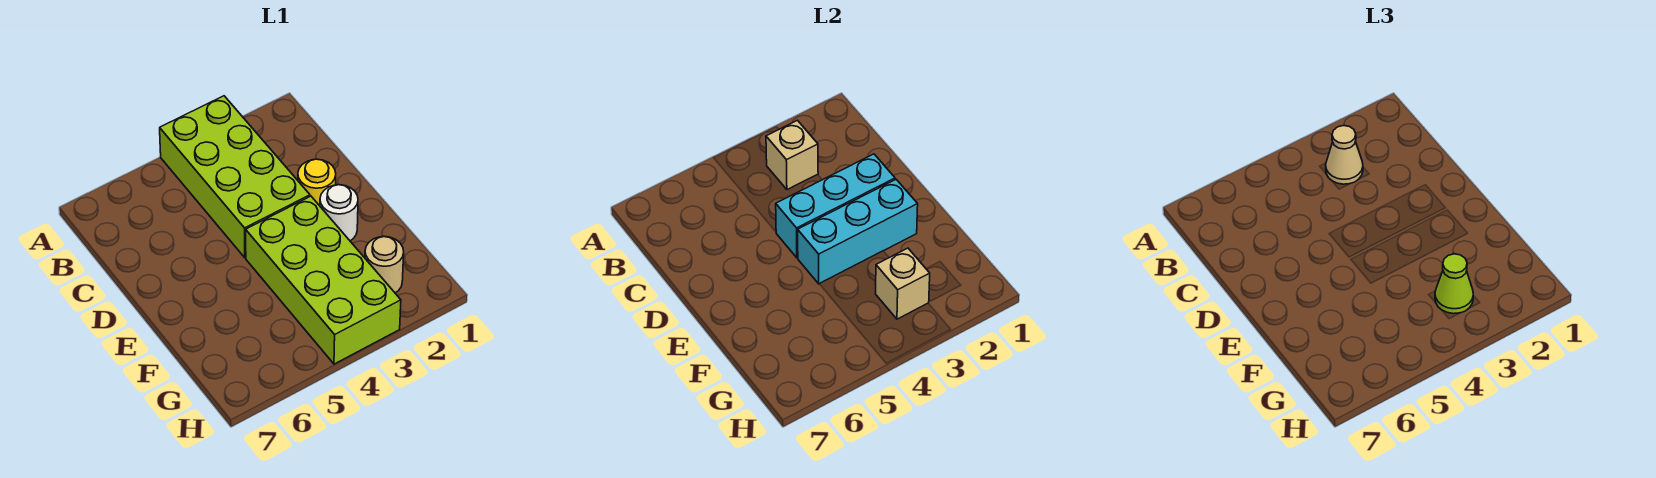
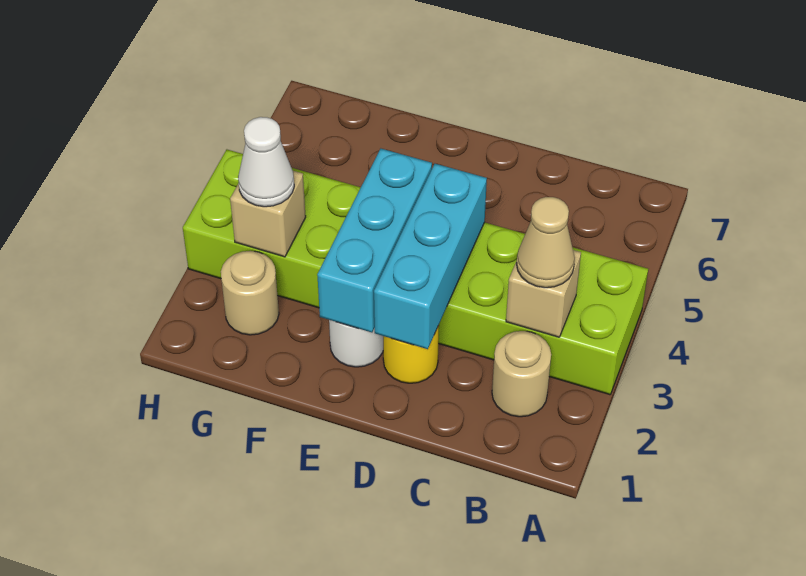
none -> tan 1x1 round brick [492,331,551,417]
lime 1x1 cone [1435,254,1473,314] -> white 1x1 cone [238,117,294,207]

